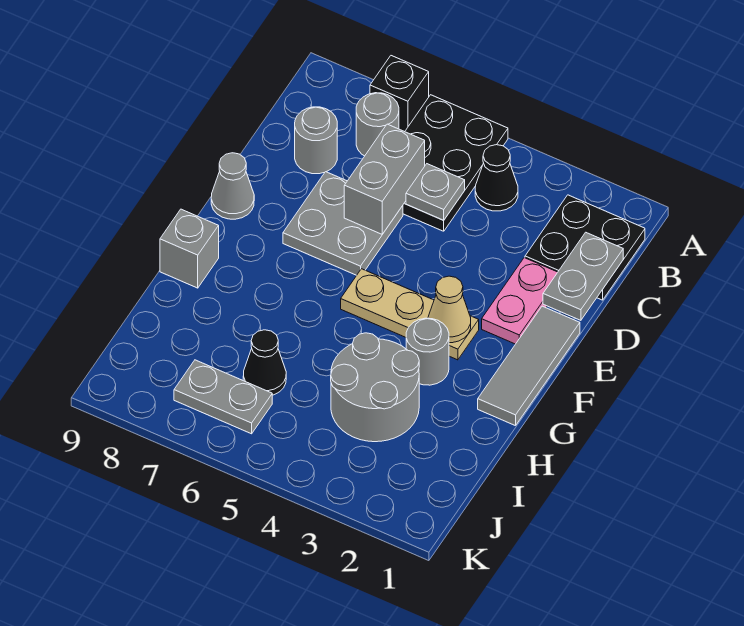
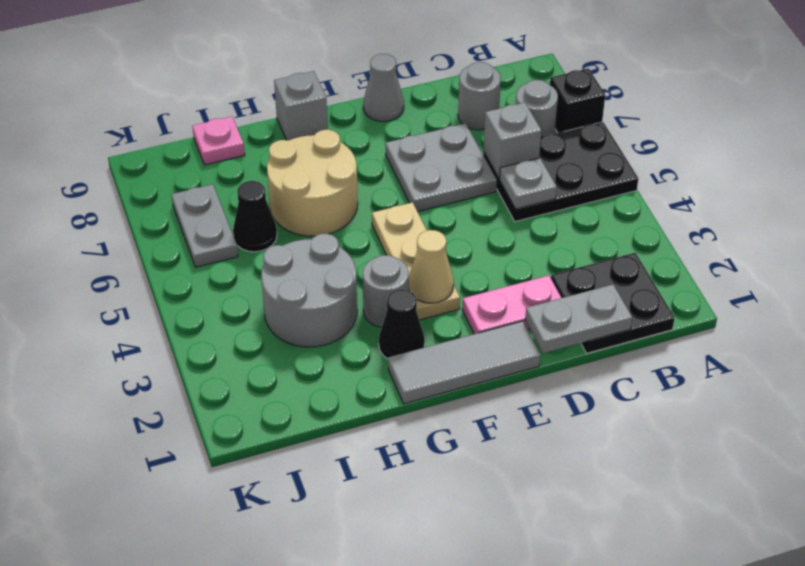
black 1x1 cone [475,145,518,211] -> black 1x1 cone moved to [379,289,425,359]
grey 1x2 brick [344,124,425,234] -> grey 1x1 brick [483,102,542,179]
none -> tan 2x2 round brick [267,130,358,236]
none -> pink 1x1 plate [192,116,245,165]

